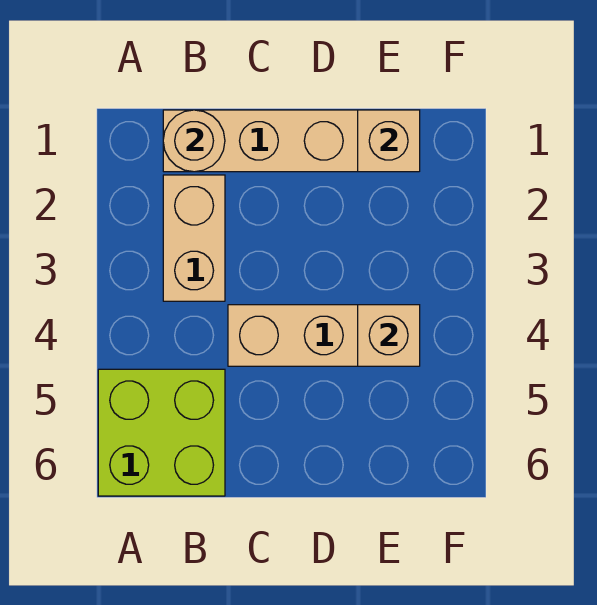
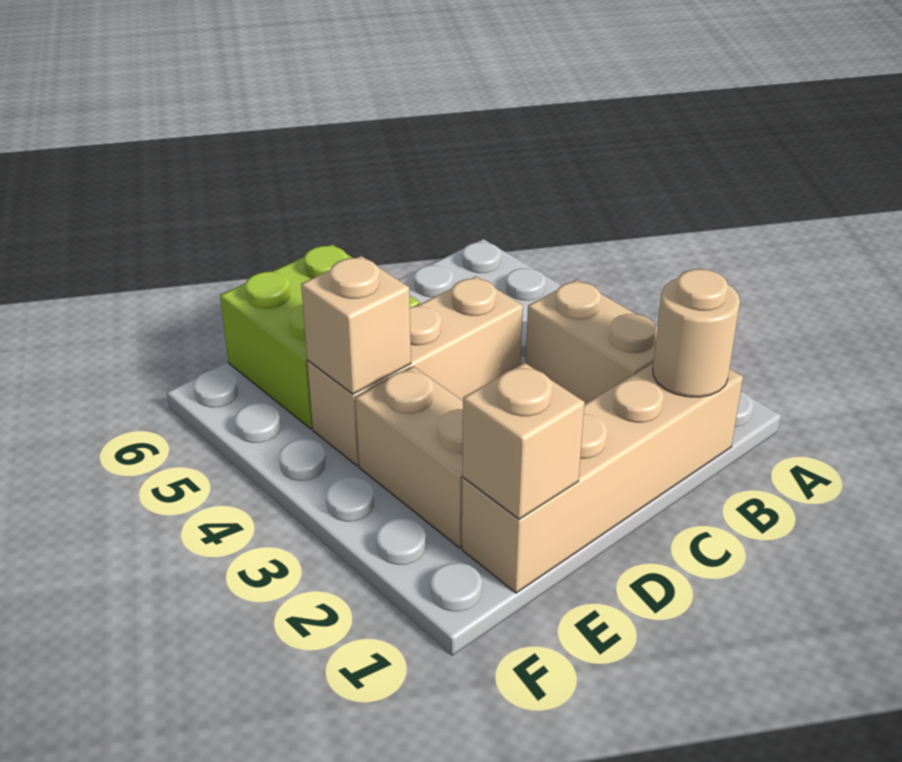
lime 2x2 brick [98,369,225,496] -> lime 2x2 brick moved to [220,244,420,429]
none -> tan 1x2 brick [355,366,463,548]

